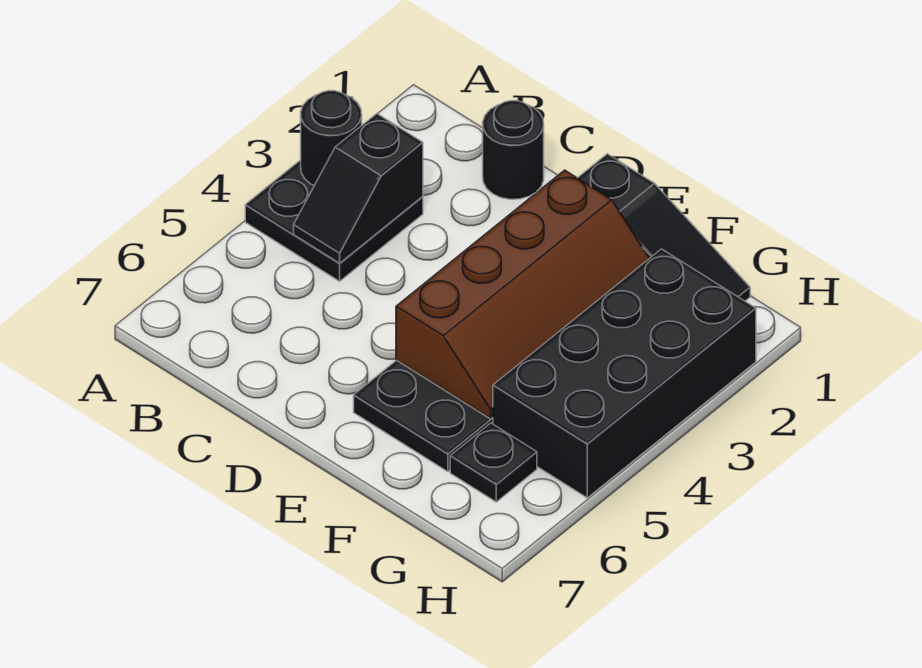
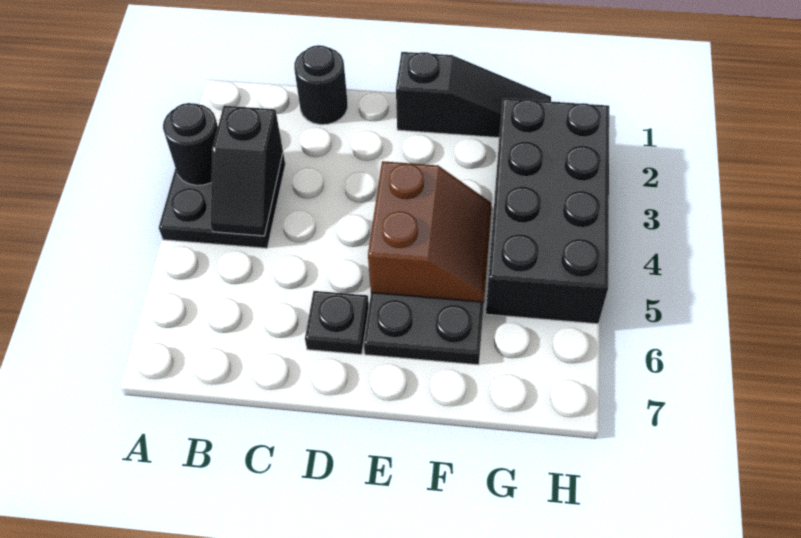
brown 2x4 slope [396,170,650,419] -> brown 2x2 slope [368,161,492,302]
black 1x1 plate [450,423,537,502] -> black 1x1 plate moved to [305,291,369,354]

